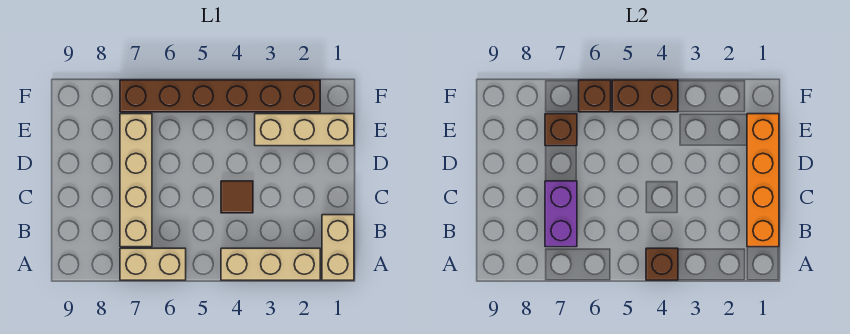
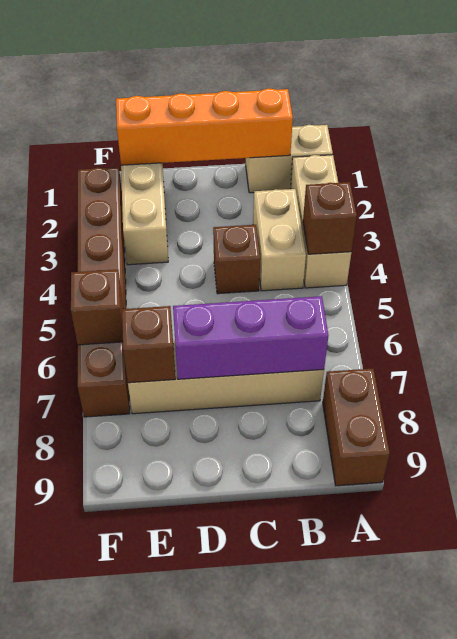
tan 1x2 brick [120,248,186,280] -> tan 1x2 brick moved to [253,189,306,291]
purple 1x2 brick [545,181,577,247] -> purple 1x3 brick [173,296,328,379]
brown 1x1 tile [221,181,253,213] -> brown 1x1 brick [213,225,260,294]
brown 1x2 brick [612,80,678,112] -> brown 1x2 brick moved to [323,369,390,486]

